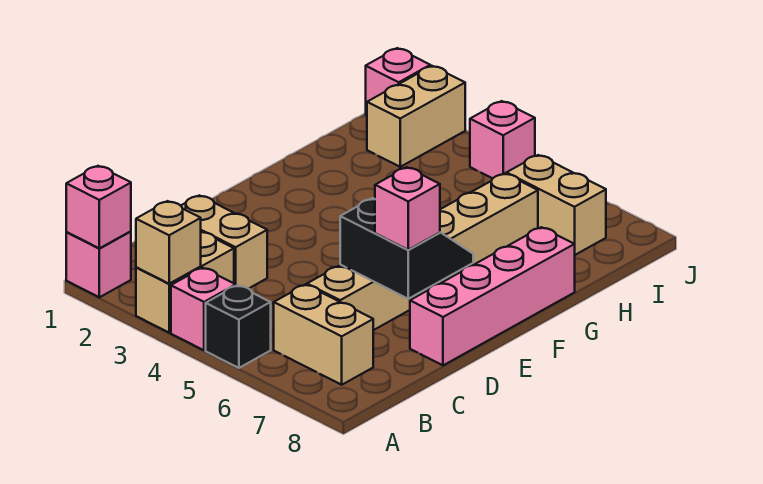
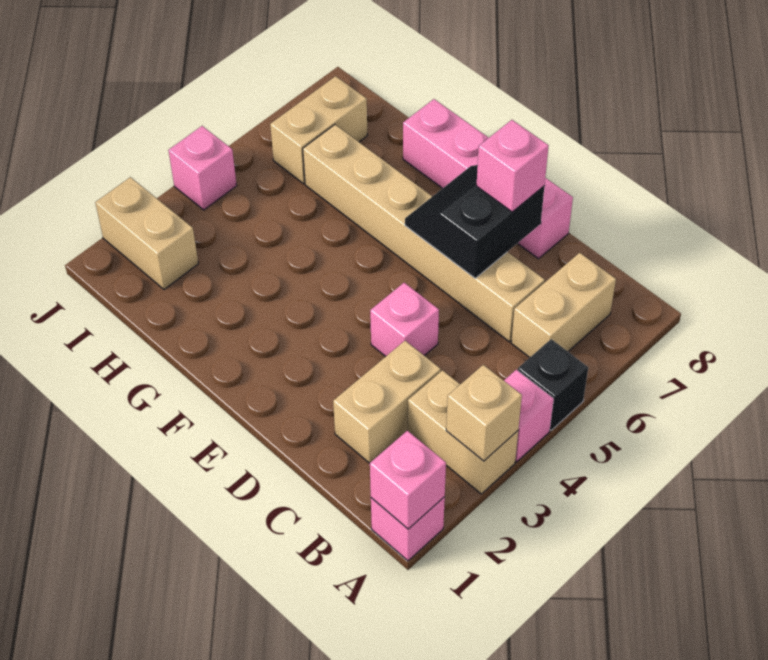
pink 1x1 brick [366,48,430,115] -> pink 1x1 brick moved to [370,283,439,357]

